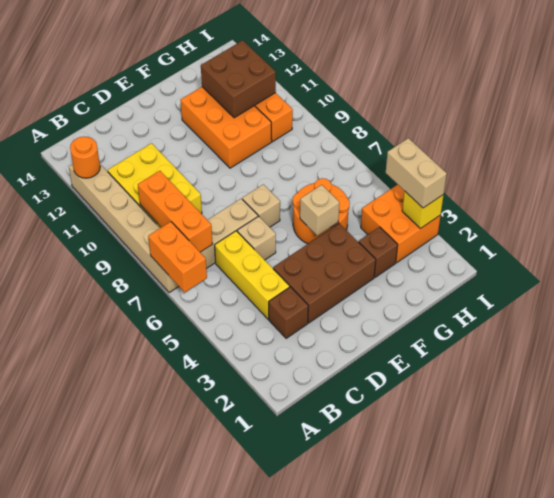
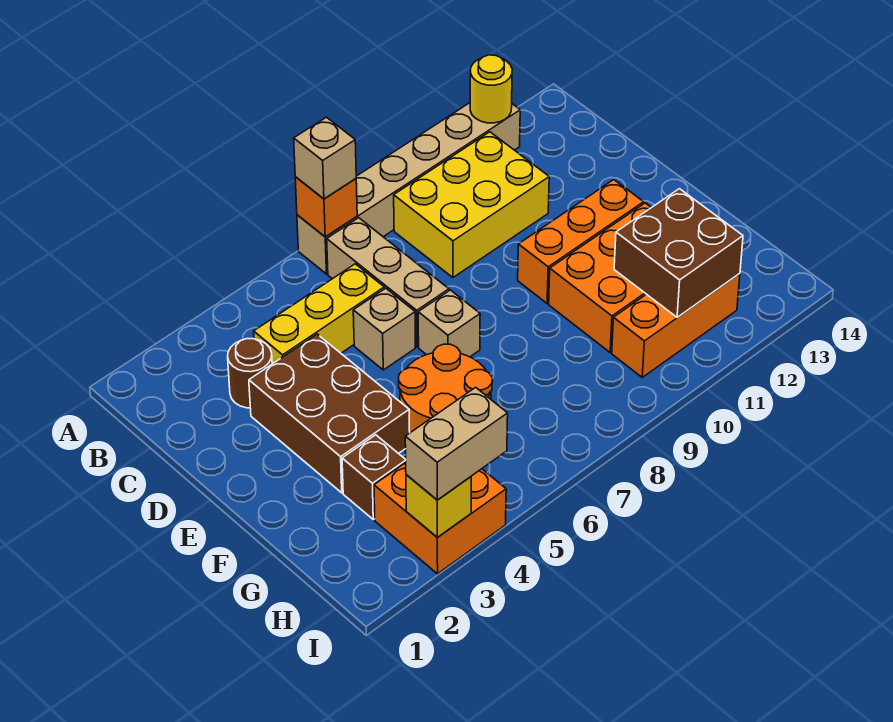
orange 1x2 brick [148,222,207,292] -> orange 1x1 brick [295,177,357,237]
orange 1x1 round brick [70,137,100,178] -> yellow 1x1 round brick [470,55,512,123]
orange 1x3 brick [138,171,213,252] -> orange 1x3 brick moved to [518,180,644,303]
brown 1x1 brick [269,287,308,339] -> brown 1x1 round brick [228,339,272,408]
tan 1x1 brick [300,185,339,236] -> tan 1x1 brick moved to [294,117,356,199]

